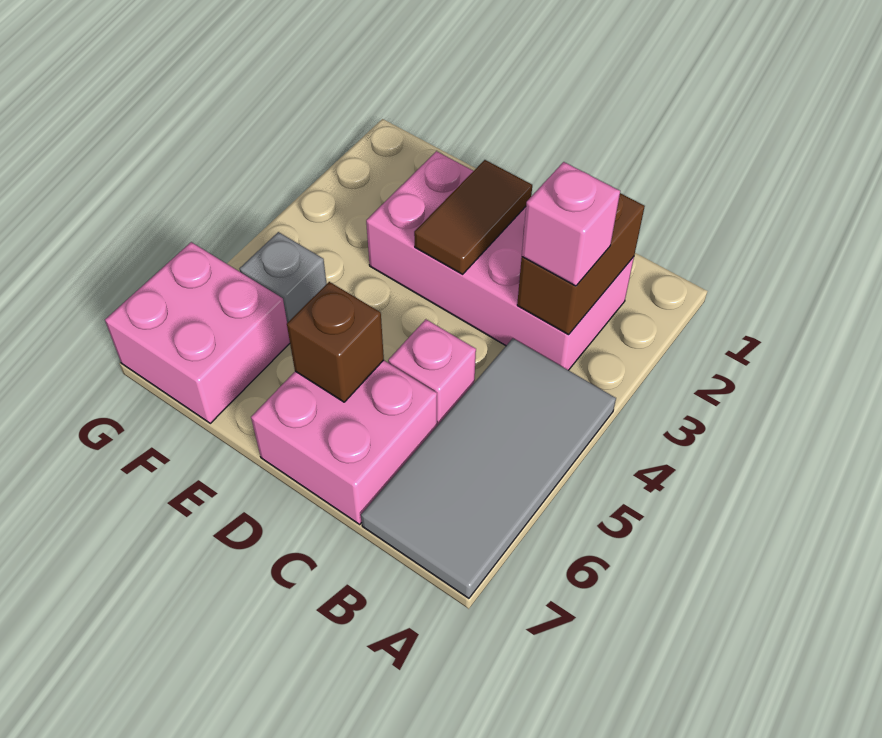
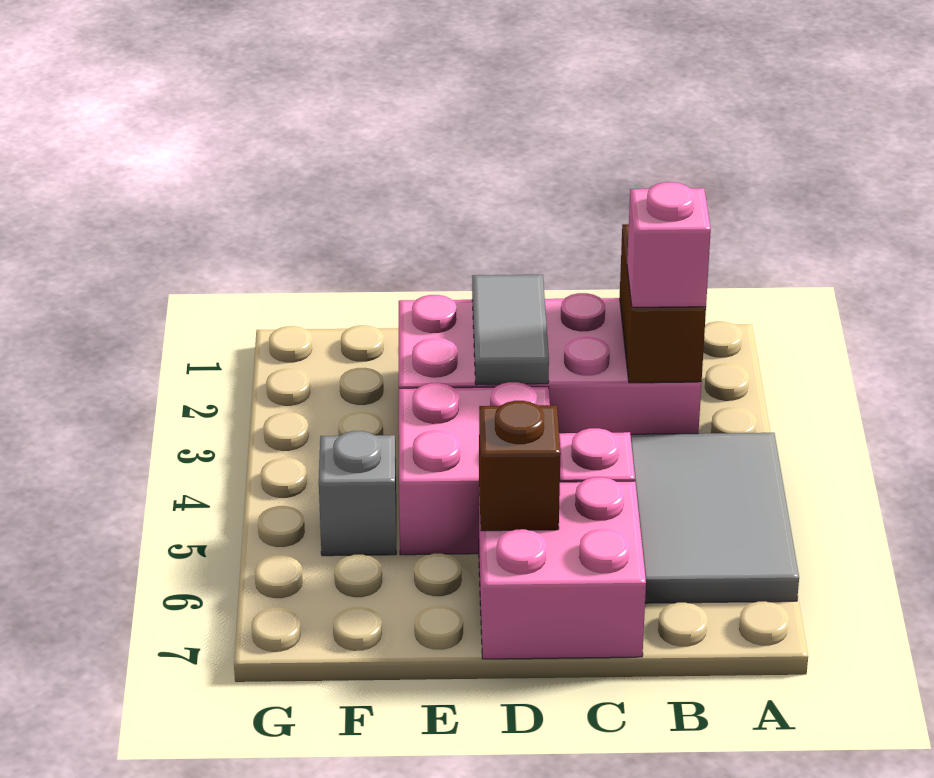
grey 2x4 tile [361,338,616,598] -> grey 2x3 tile [630,433,799,603]
brown 1x2 tile [414,160,532,274] -> grey 1x2 tile [472,275,549,385]
pink 2x2 brick [105,242,290,423] -> pink 2x2 brick moved to [399,382,550,555]

